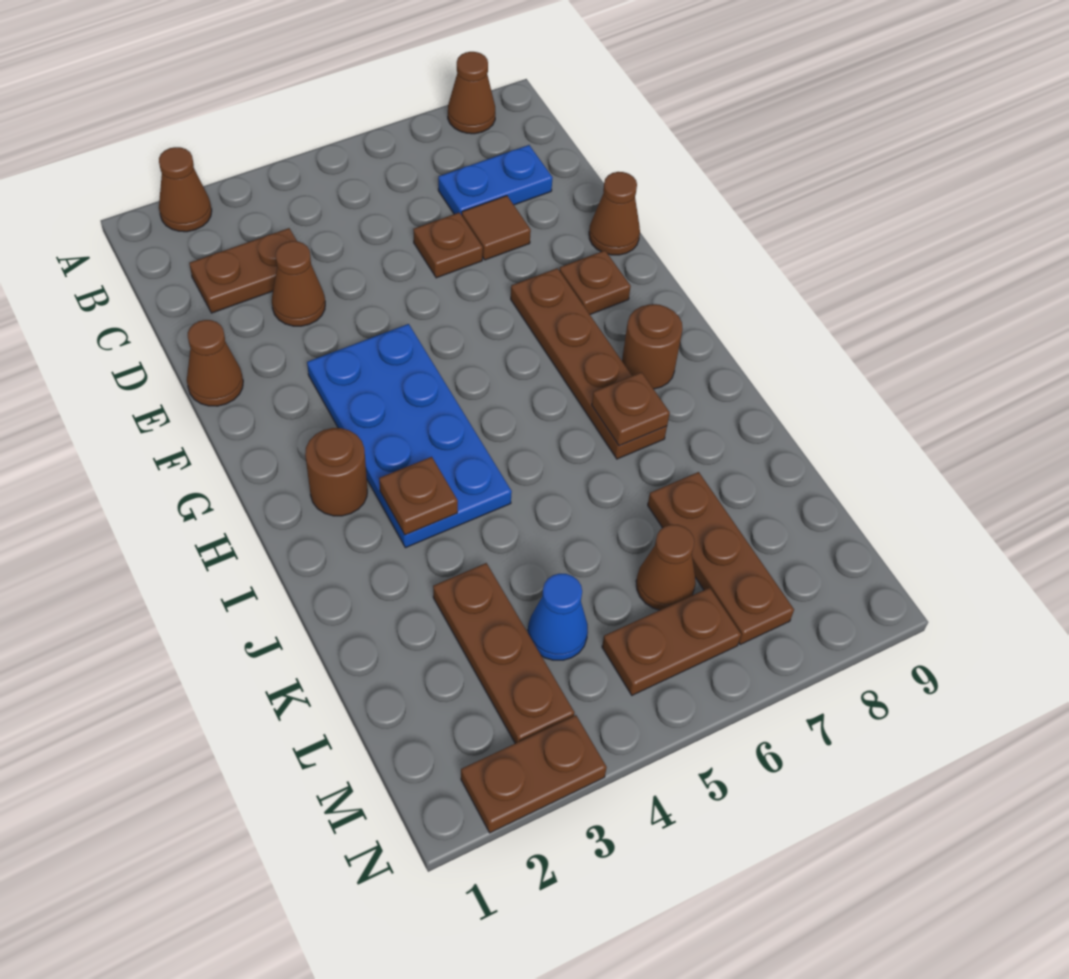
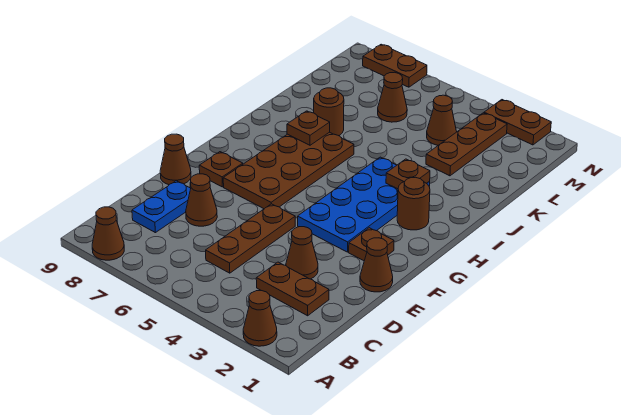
blue 1x2 plate [438,145,553,215] -> blue 1x2 plate turned to [132,181,191,233]
brown 1x1 plate [413,213,483,278] -> brown 1x1 plate moved to [349,228,394,261]
brown 1x1 tile [462,196,531,260] -> brown 1x1 cone [186,174,217,226]
brown 1x4 plate [511,268,667,459] -> brown 2x4 plate [223,132,354,209]
brown 1x1 round brick [622,304,683,389] -> brown 1x1 round brick moved to [314,88,344,136]
brown 1x3 plate [648,472,794,644] -> brown 1x3 plate moved to [206,204,295,273]
blue 1x1 cone [528,574,588,660] -> brown 1x1 cone [427,95,457,145]
brown 1x2 plate [602,588,741,695] -> brown 1x2 plate moved to [363,44,427,87]

